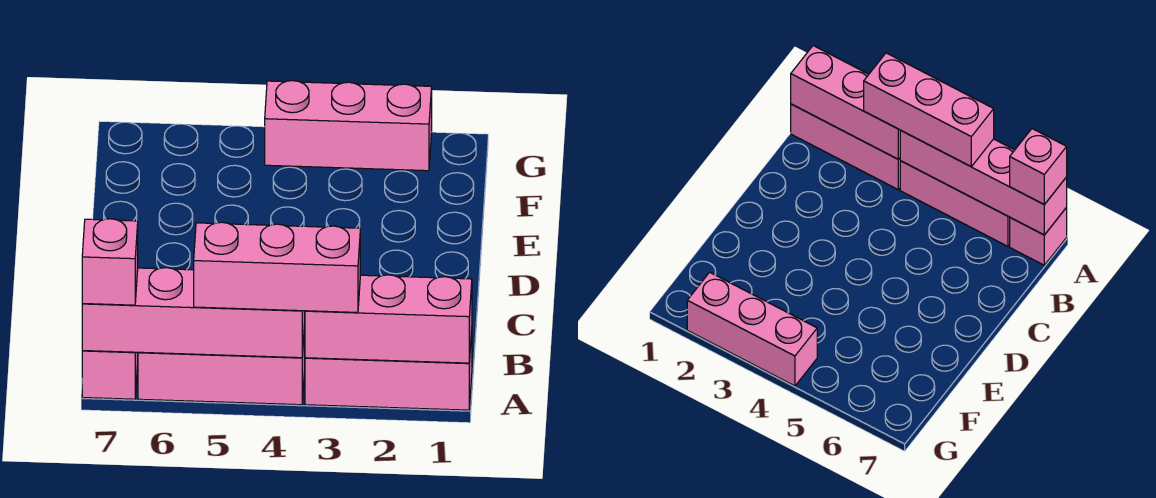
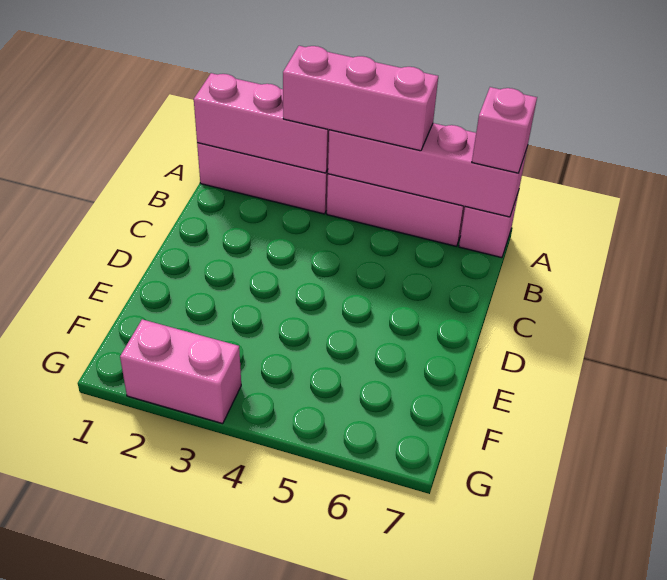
pink 1x3 brick [265,81,432,171] -> pink 1x2 brick [120,319,241,424]

